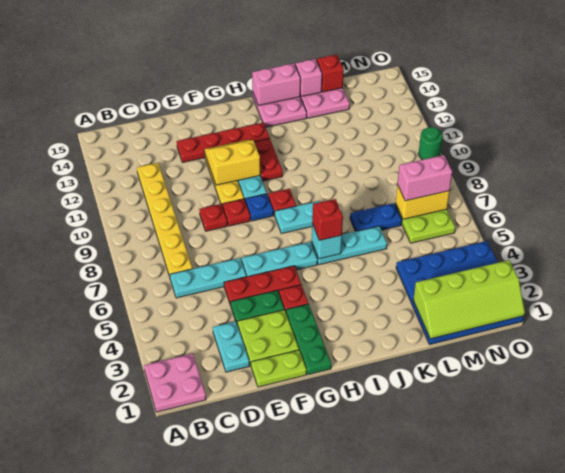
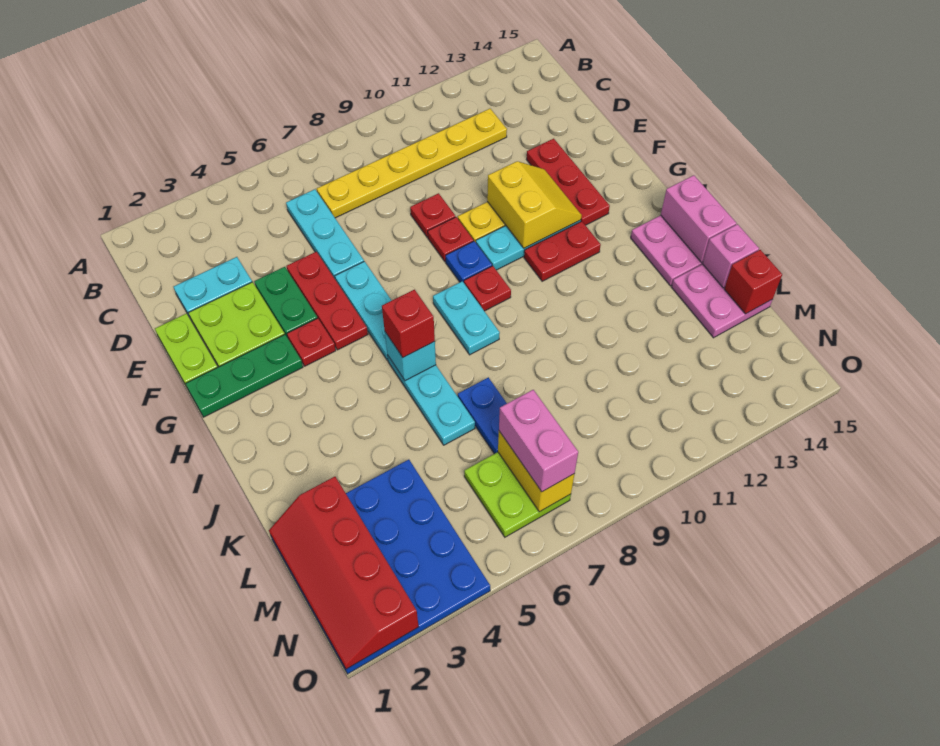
pink 2x2 plate [144,354,206,412] -> none
red 1x4 plate [177,123,270,163] -> red 1x3 plate [527,139,610,225]
lime 2x4 slope [413,260,525,339] -> red 2x4 slope [269,477,419,669]
green 1x1 round brick [419,127,443,160] -> none

